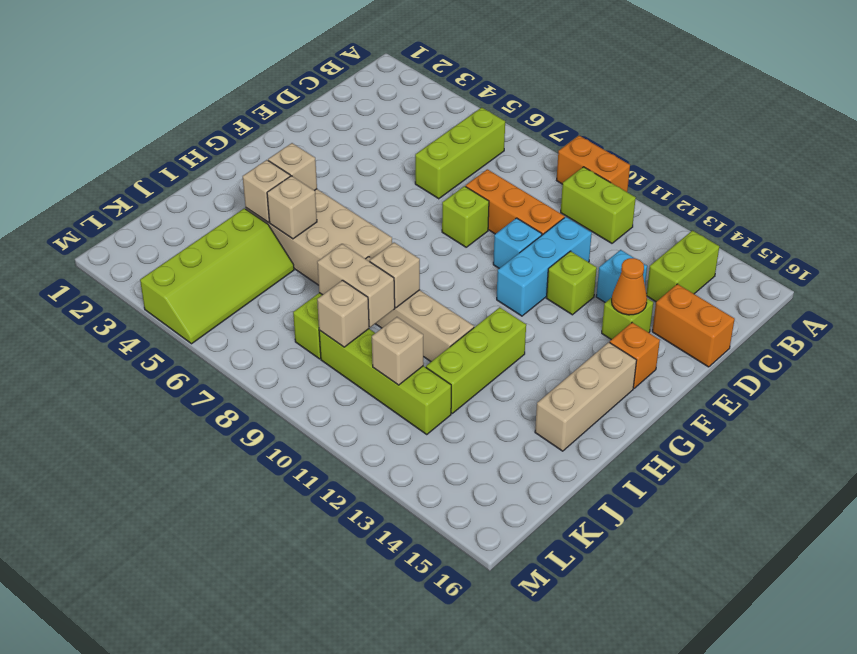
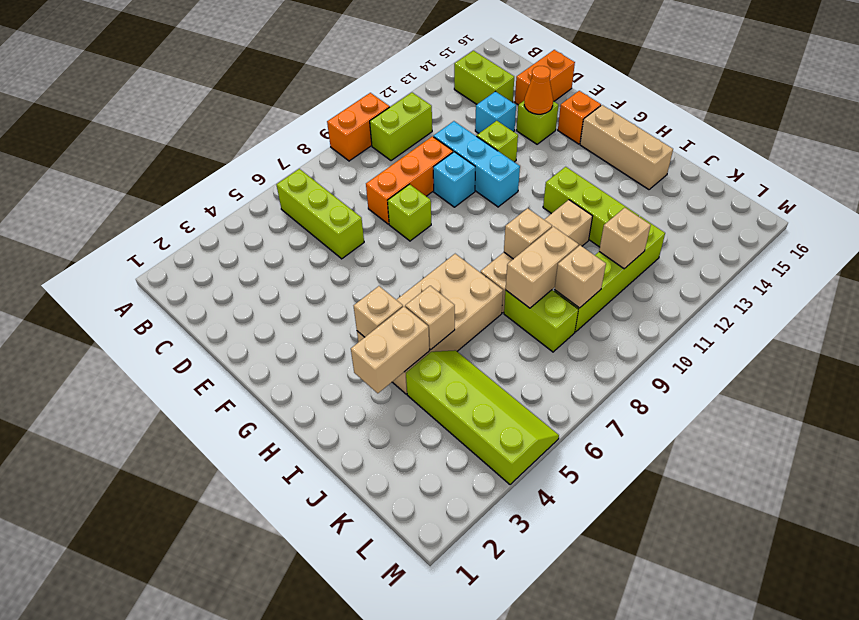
tan 1x1 brick [243,160,290,222] -> tan 1x2 brick [351,307,429,393]

